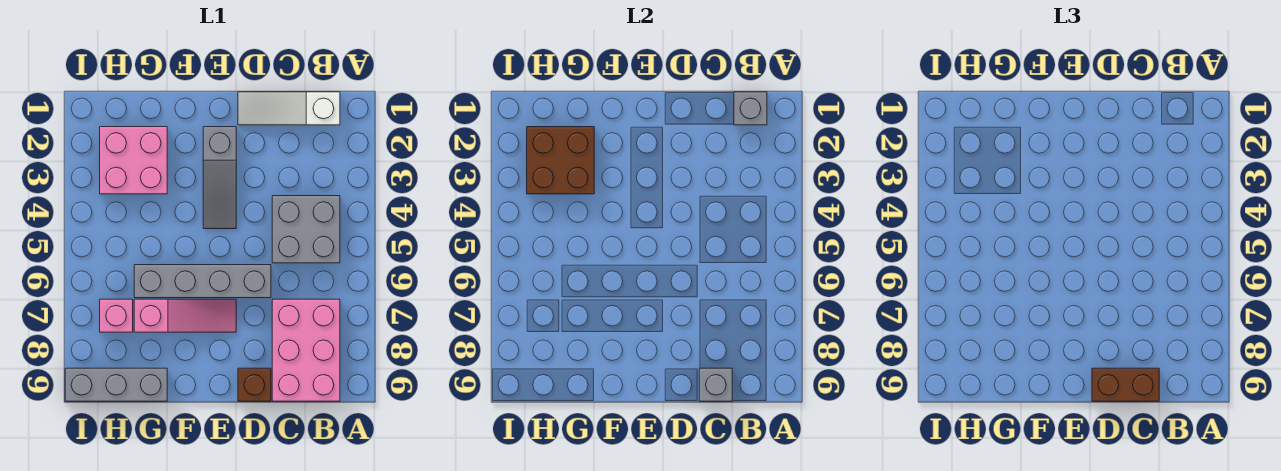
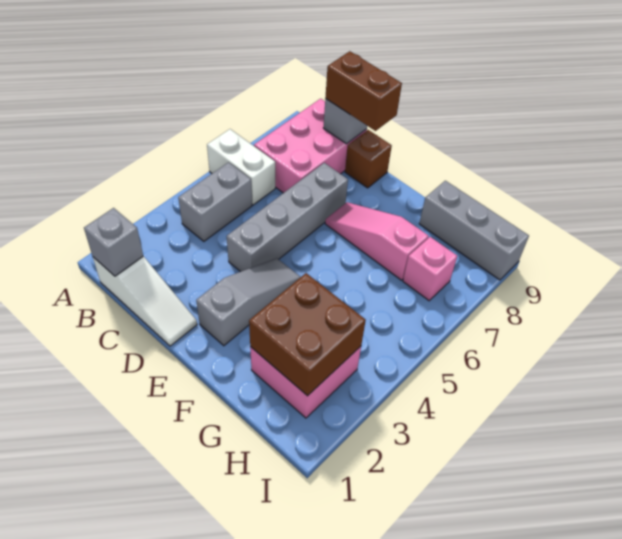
none -> white 1x2 brick [207,129,275,205]
grey 2x2 brick [272,196,340,263] -> grey 1x2 brick [178,162,252,241]
grey 1x4 brick [134,265,271,298] -> grey 1x4 brick turned to [227,163,348,272]

